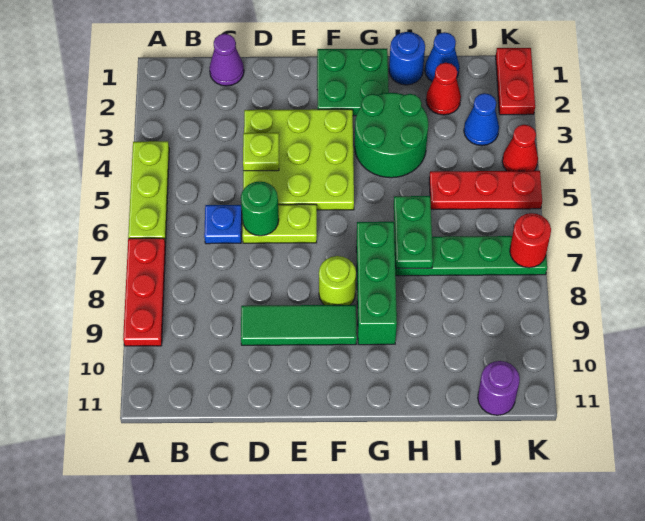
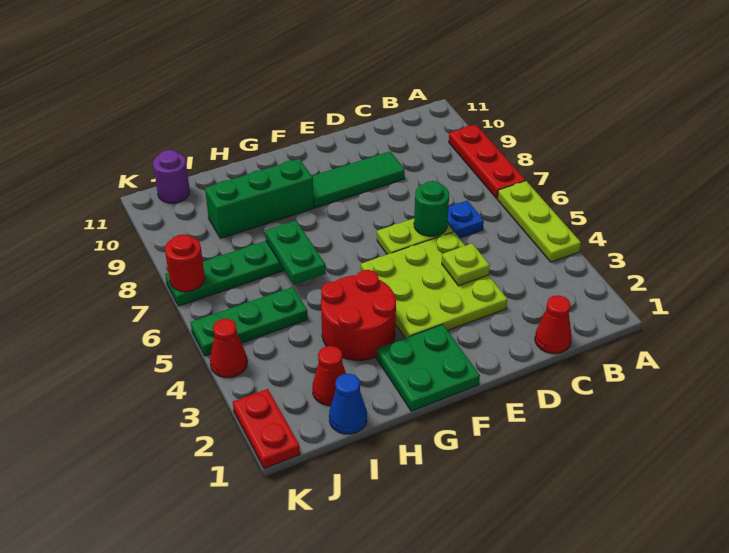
purple 1x1 cone [210,34,244,86] -> red 1x1 cone [535,295,572,354]
lime 1x1 round brick [319,256,356,305] -> none
green 2x2 round brick [355,93,428,178] -> red 2x2 round brick [321,270,396,360]
green 1x3 brick [356,222,397,345] -> green 1x3 brick turned to [205,159,314,238]
blue 1x1 round brick [389,32,425,85] -> none
red 1x3 plate [429,171,542,209] -> green 1x3 plate [191,287,308,356]
blue 1x1 cone [464,93,499,146] -> none

